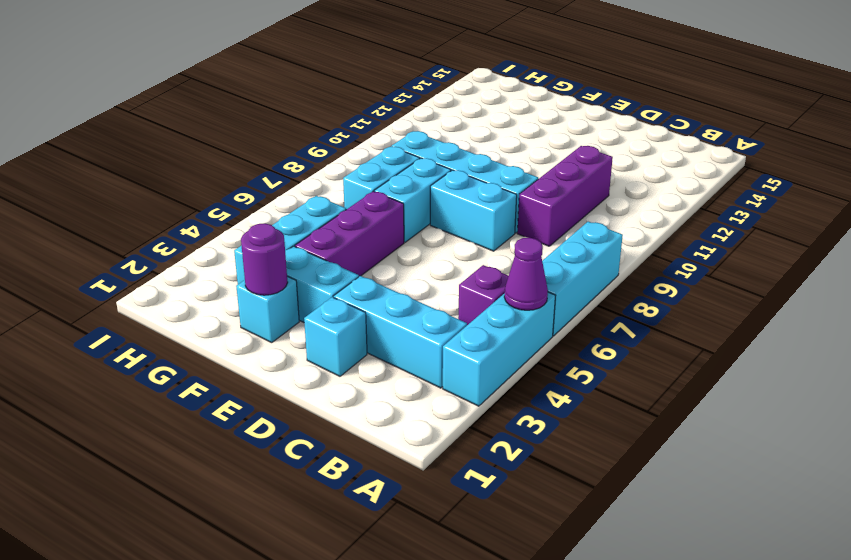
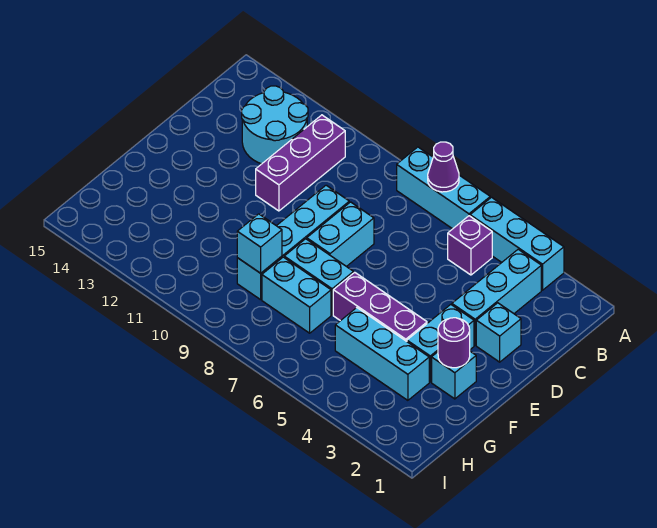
purple 1x1 cone [504,238,548,310] -> purple 1x1 cone moved to [428,142,459,192]
none -> cyan 2x2 round brick [242,86,308,164]
purple 1x3 brick [517,146,613,246] -> purple 1x3 brick turned to [256,115,345,211]
none -> cyan 1x1 brick [237,214,282,273]

